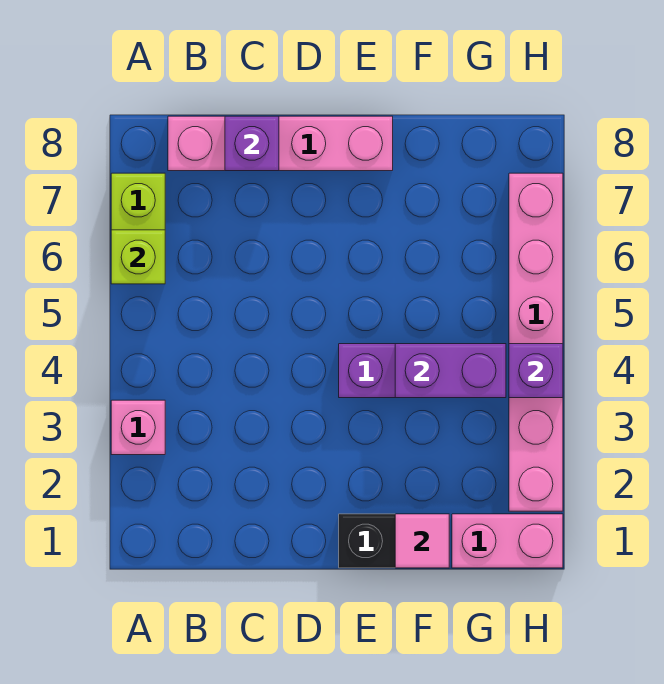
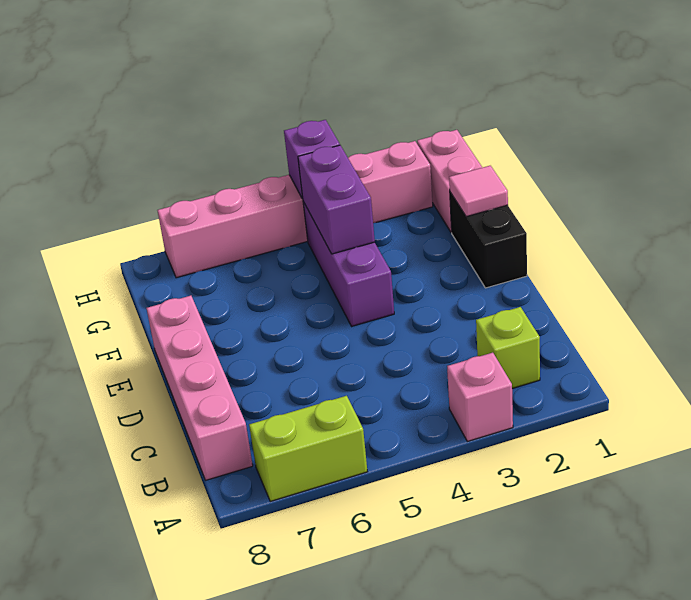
lime 1x1 brick [111,230,165,284] -> lime 1x1 brick moved to [476,307,540,389]
purple 1x1 brick [225,116,279,171] -> none

